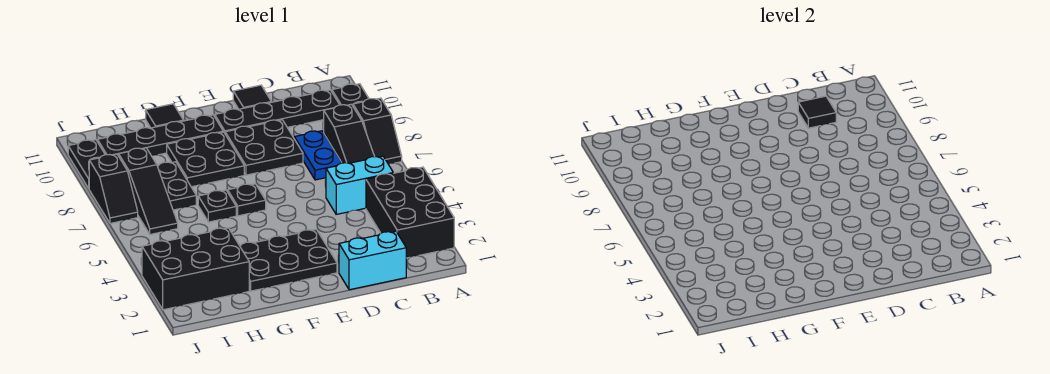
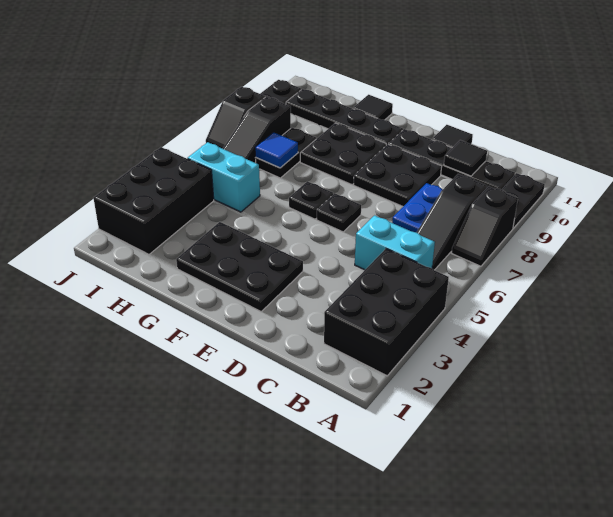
cyan 1x2 brick [339,231,406,290] -> cyan 1x2 brick moved to [188,142,260,212]
black 1x1 plate [198,190,236,222] -> black 1x1 plate moved to [317,193,361,232]
black 2x3 brick [142,228,249,310] -> black 2x3 brick turned to [93,147,214,254]
none -> blue 1x1 tile [255,132,298,168]

